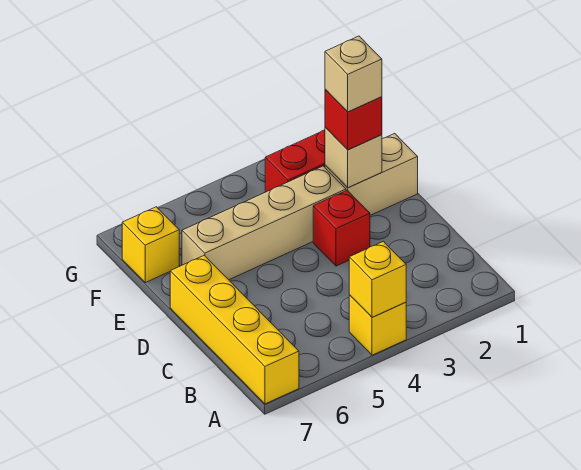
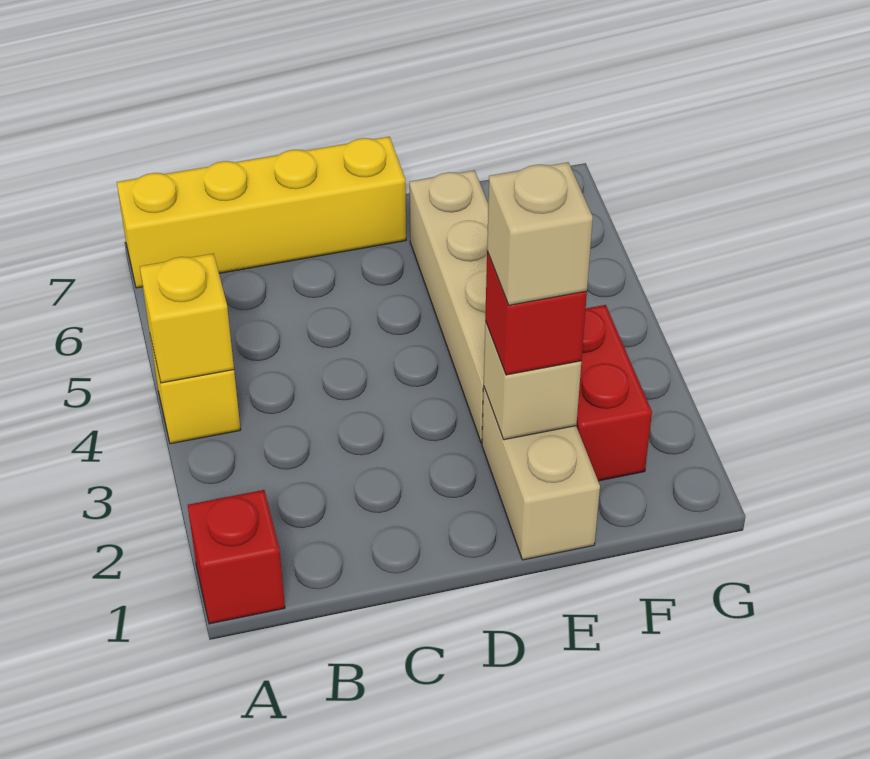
red 1x1 brick [313,190,370,266] -> red 1x1 brick moved to [188,490,285,624]
yellow 1x1 brick [122,207,179,283] -> none

